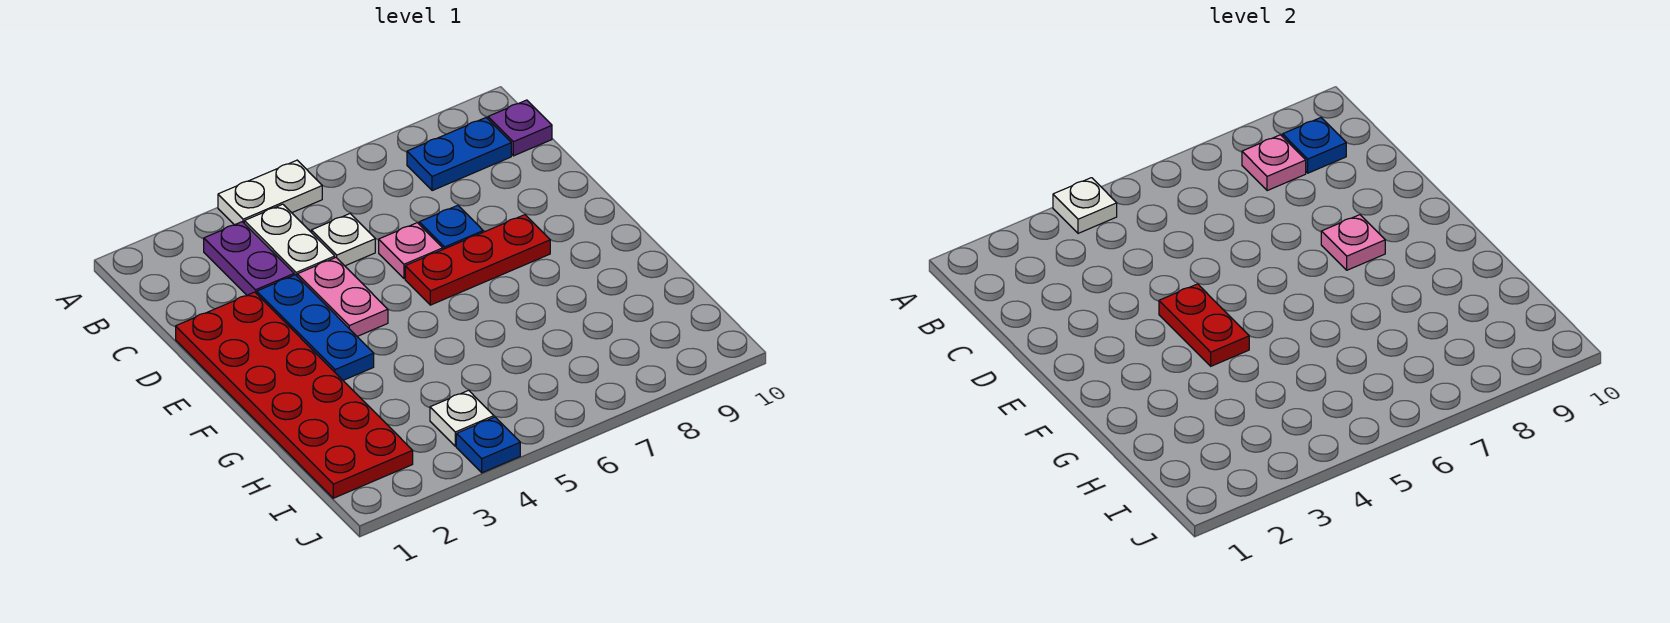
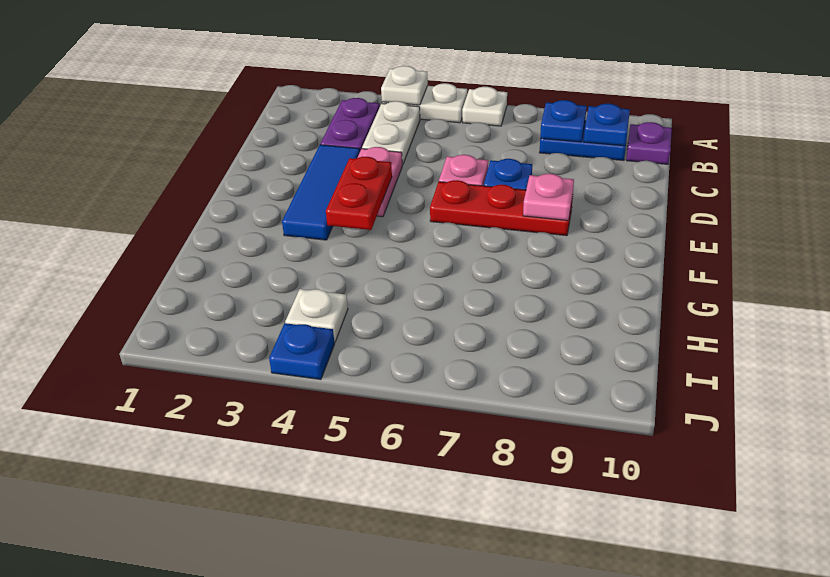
pink 1x1 plate [1242,135,1306,191] -> blue 1x1 plate [540,100,587,142]
white 1x1 plate [312,214,375,266] -> white 1x1 plate moved to [462,87,507,126]
red 2x6 plate [176,292,413,498] -> none
blue 1x3 plate [257,275,374,380] -> blue 1x3 tile [282,145,360,240]

